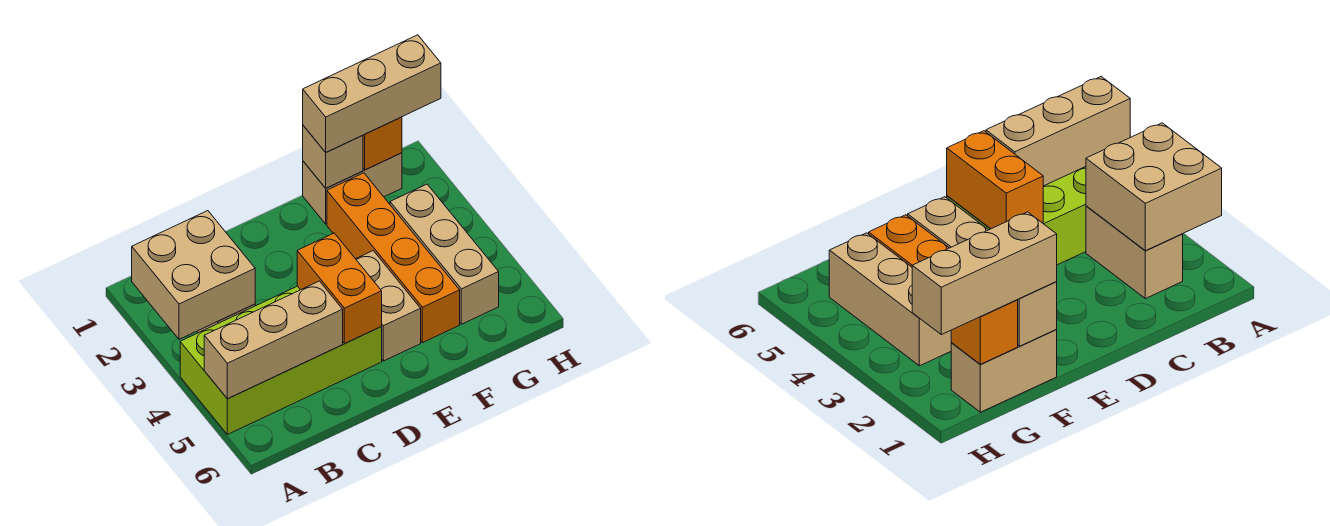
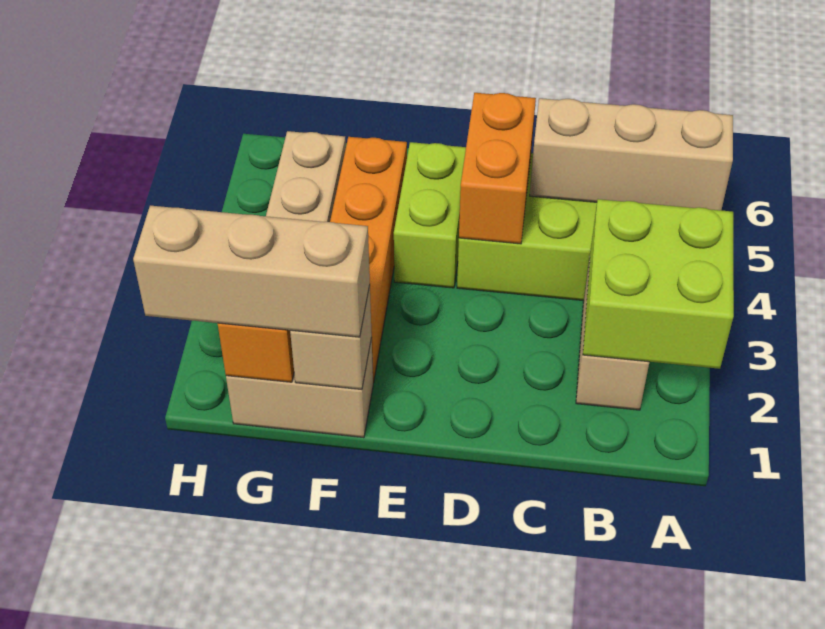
tan 2x2 brick [132,211,255,339] -> lime 2x2 brick [583,199,734,369]
tan 1x2 brick [356,251,421,361] -> lime 1x2 brick [394,142,466,288]

